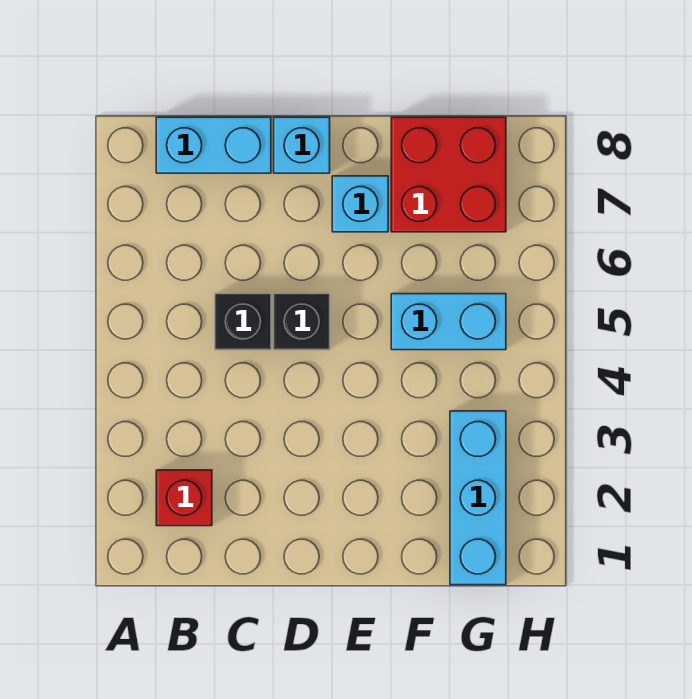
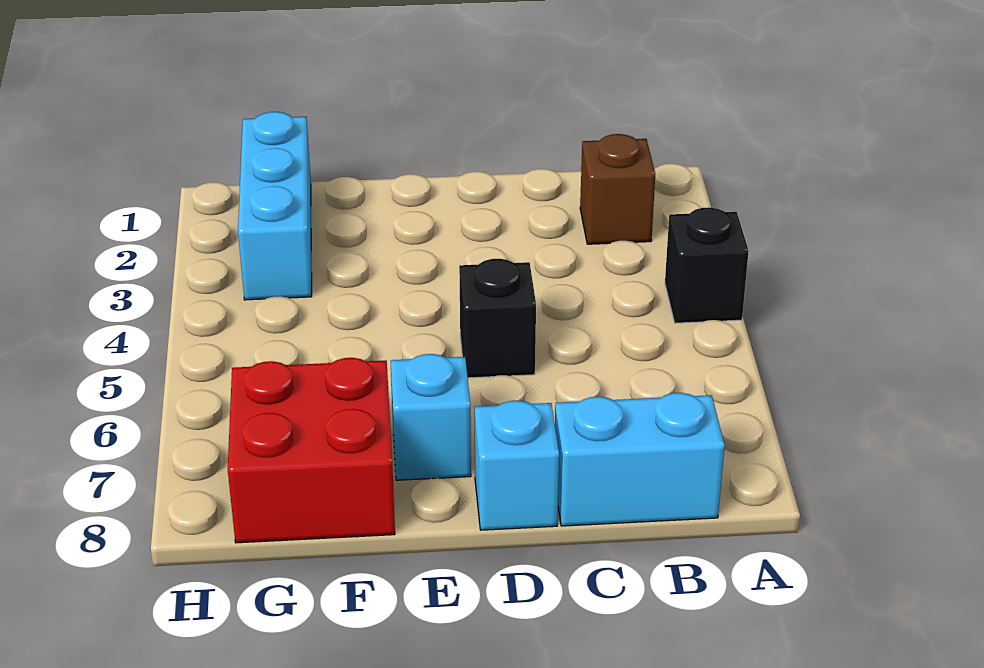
red 1x1 brick [156,470,212,526] -> brown 1x1 brick [580,134,655,244]
black 1x1 brick [215,294,271,350] -> black 1x1 brick moved to [665,207,749,323]
cyan 1x2 brick [391,294,506,350] -> none

